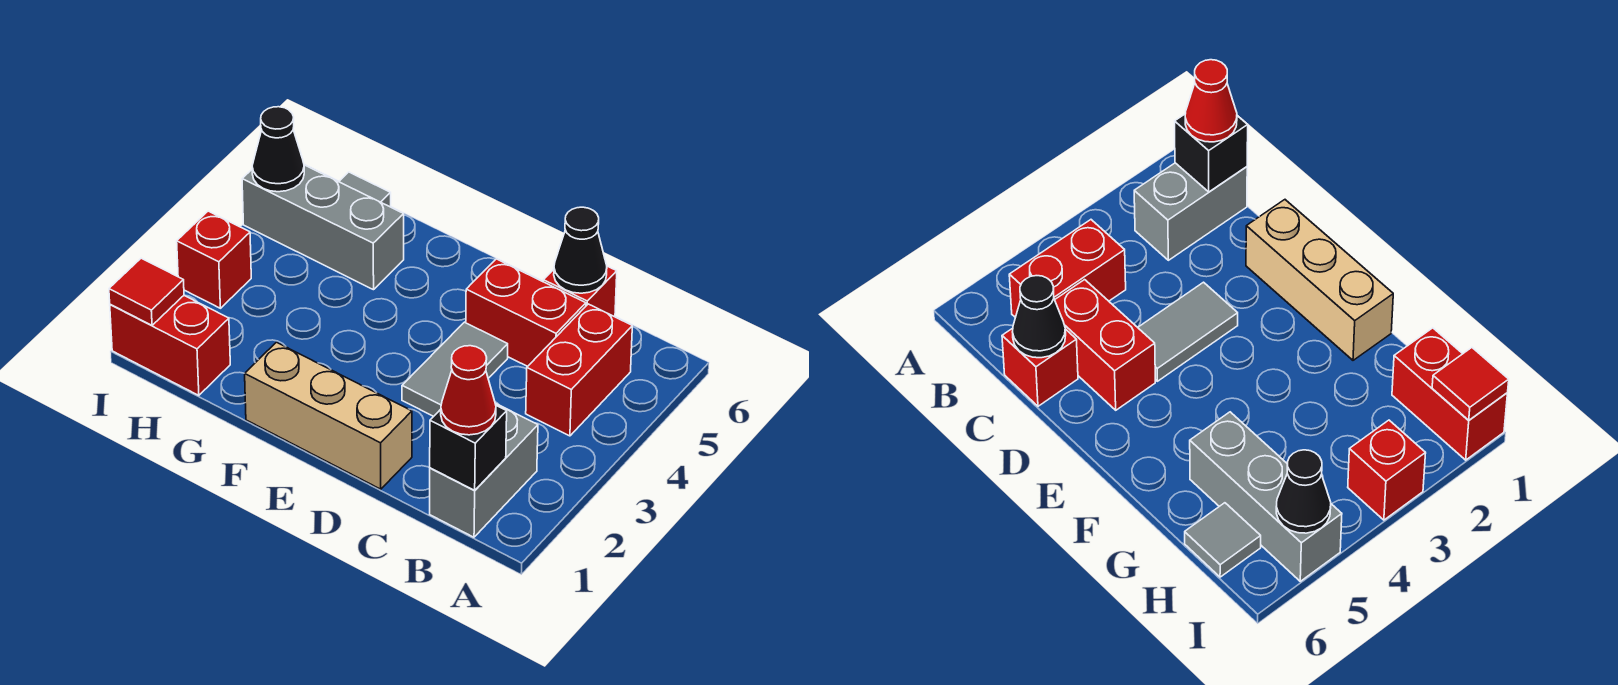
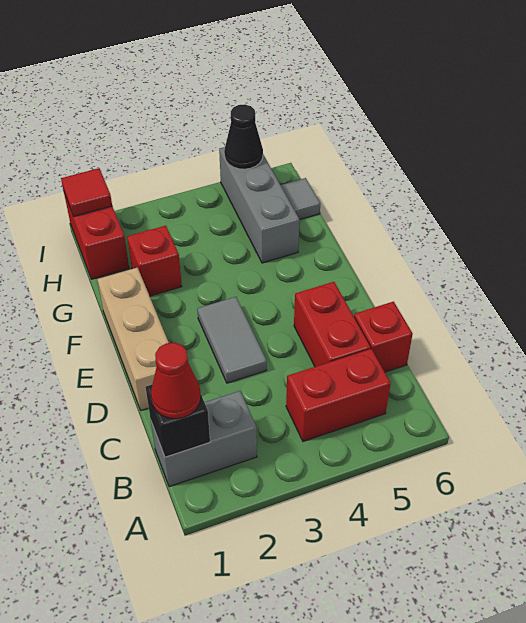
black 1x1 cone [554,207,607,293] -> none
grey 1x2 tile [402,322,508,416] -> grey 1x2 tile turned to [197,297,267,383]
red 1x1 brick [177,211,251,308] -> red 1x1 brick moved to [127,226,182,296]

